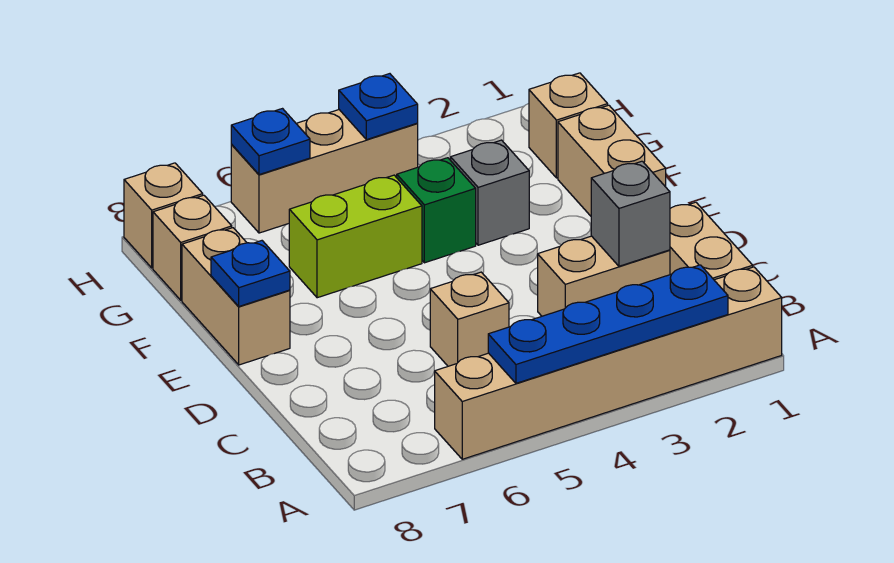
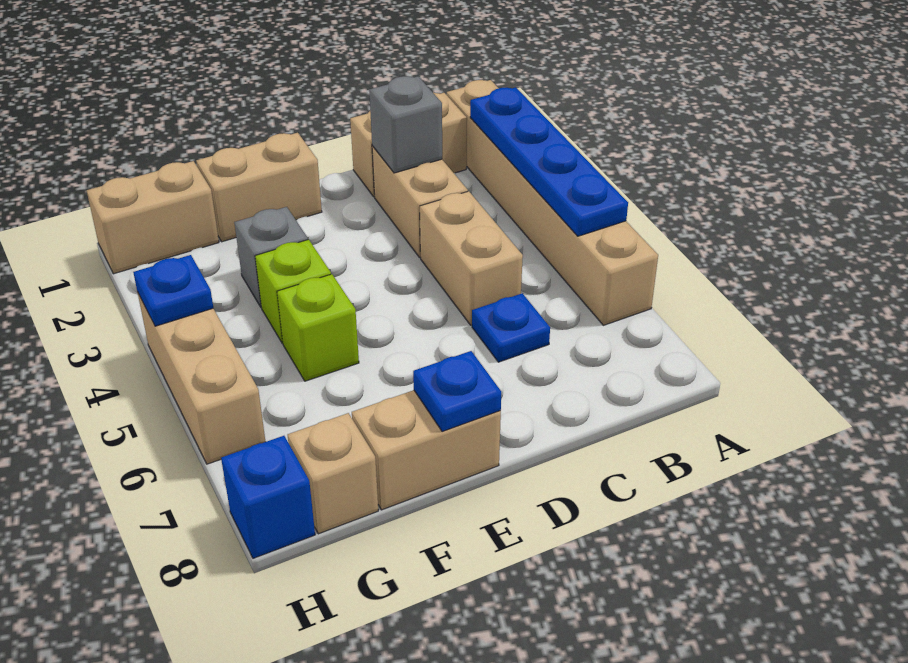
tan 1x1 brick [430,272,509,366] -> tan 1x2 brick [420,191,523,325]
green 1x1 brick [397,158,476,263] -> lime 1x1 brick [255,239,331,343]
lime 1x2 brick [289,175,422,298] -> lime 1x1 brick [277,274,359,381]
tan 1x1 brick [529,73,608,178] -> tan 1x2 brick [87,161,219,274]
blue 1x1 plate [231,109,310,175] -> blue 1x1 plate moved to [472,293,550,362]
tan 1x1 brick [124,163,203,268] -> blue 1x1 brick [221,436,315,558]

